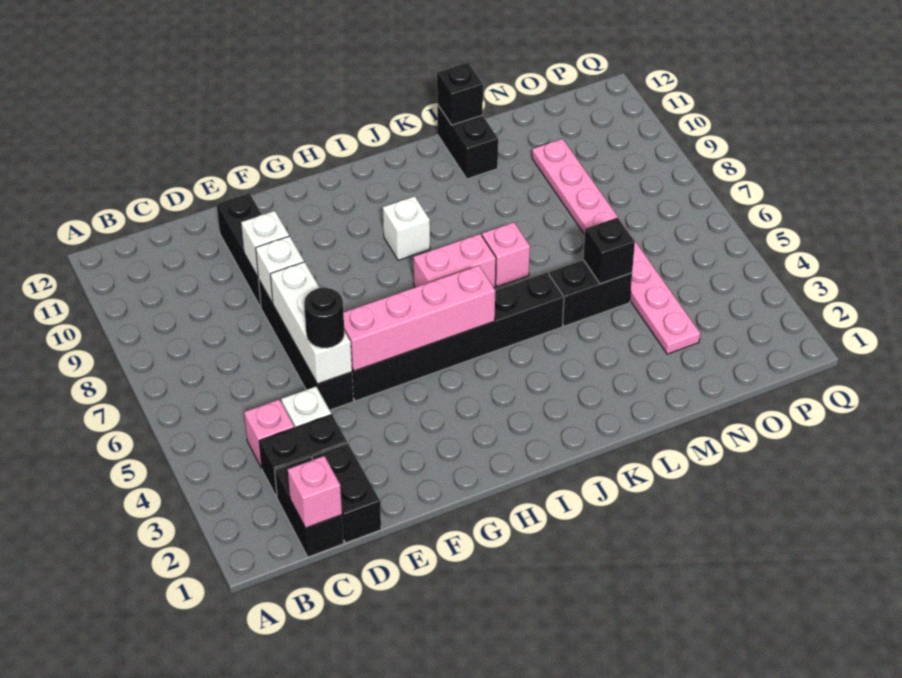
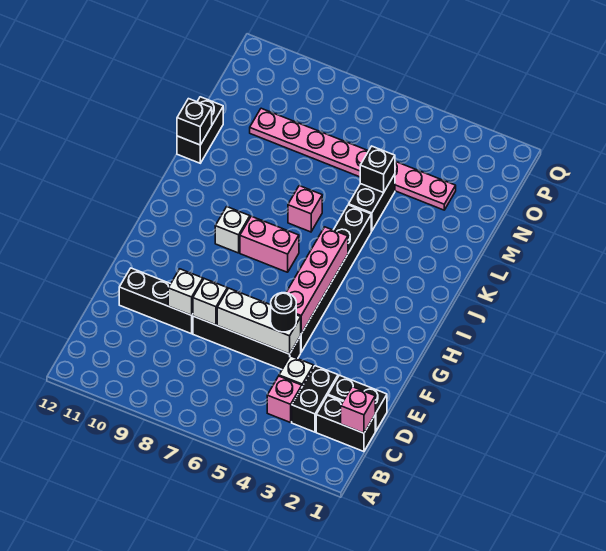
pink 1x2 brick [414,234,496,288] -> pink 1x2 brick turned to [240,216,299,272]
black 1x2 brick [437,105,498,179] -> black 1x2 brick turned to [177,97,223,163]

